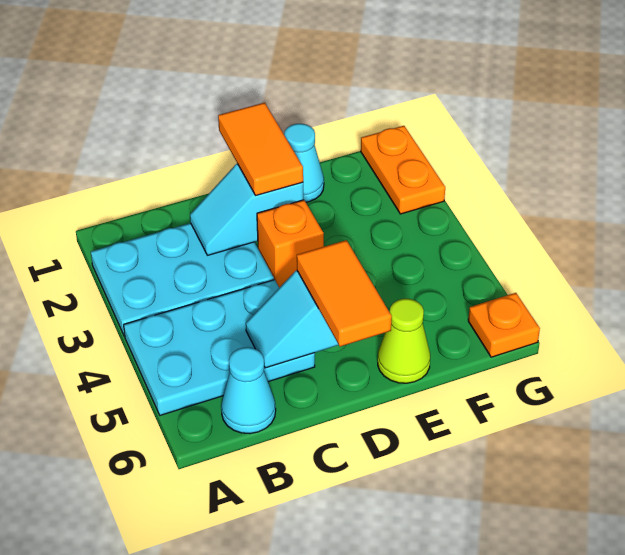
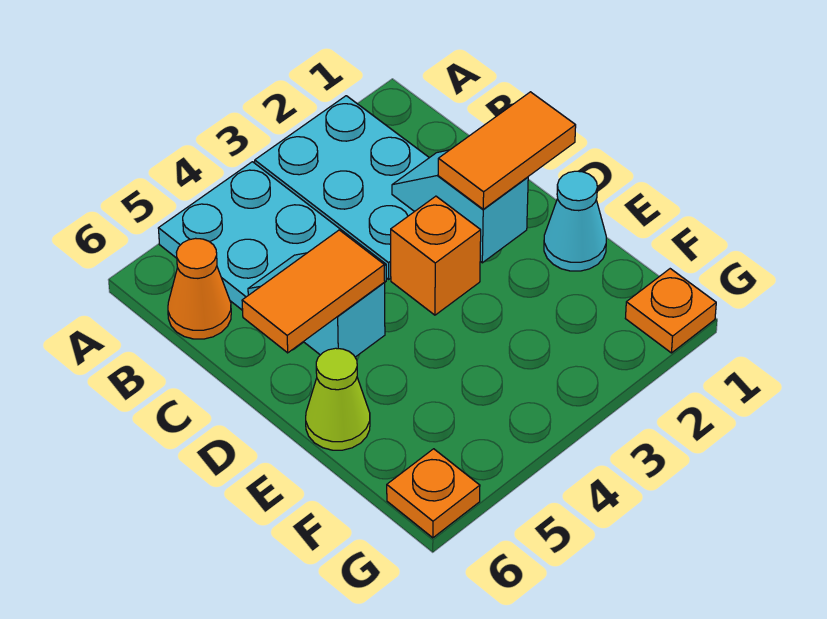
cyan 1x1 cone [221,347,276,434] -> orange 1x1 cone [168,238,231,339]
orange 1x2 plate [361,126,445,214] -> orange 1x1 plate [625,269,716,353]

